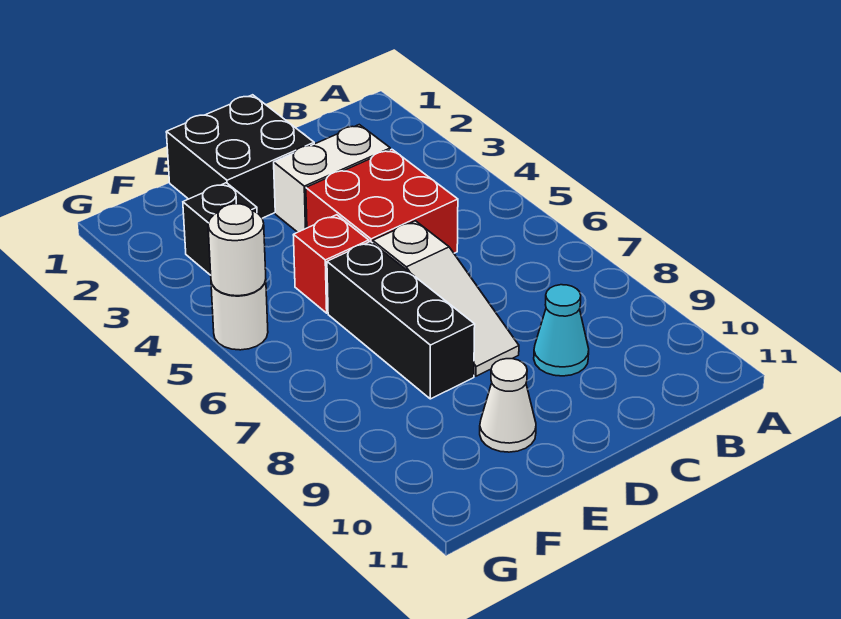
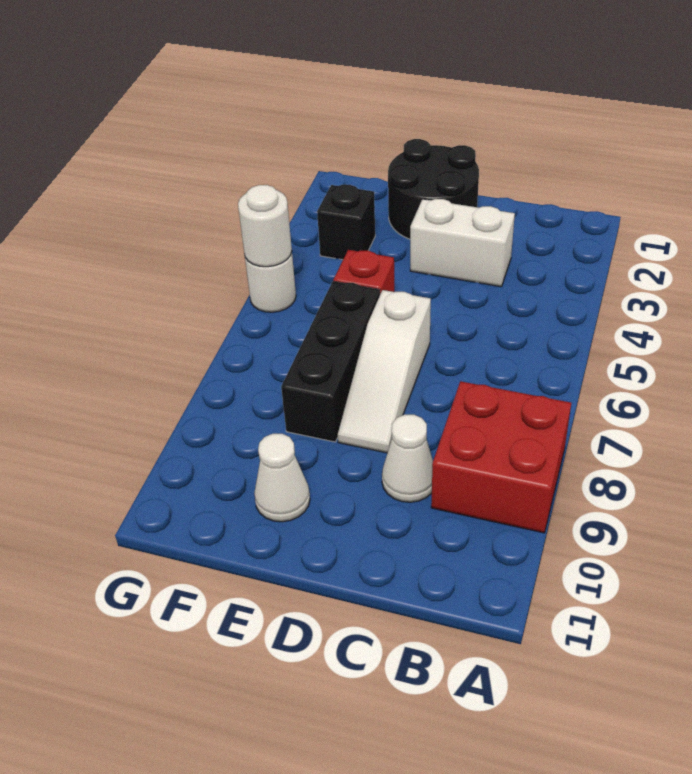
red 2x2 brick [306,149,458,253] -> red 2x2 brick moved to [431,381,571,533]
cyan 1x1 cone [534,285,589,376] -> white 1x1 cone [382,415,433,502]
black 2x2 brick [166,95,314,218] -> black 2x2 round brick [388,139,479,239]

